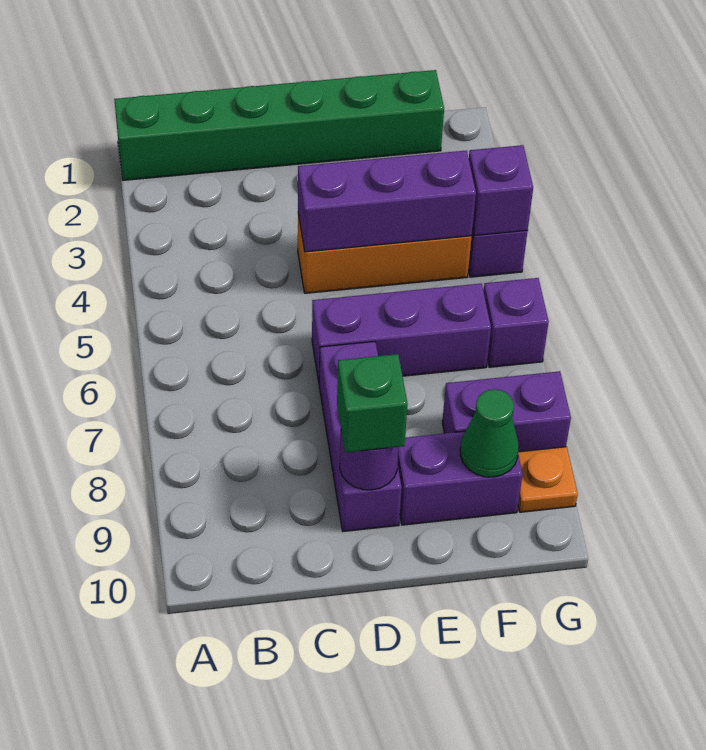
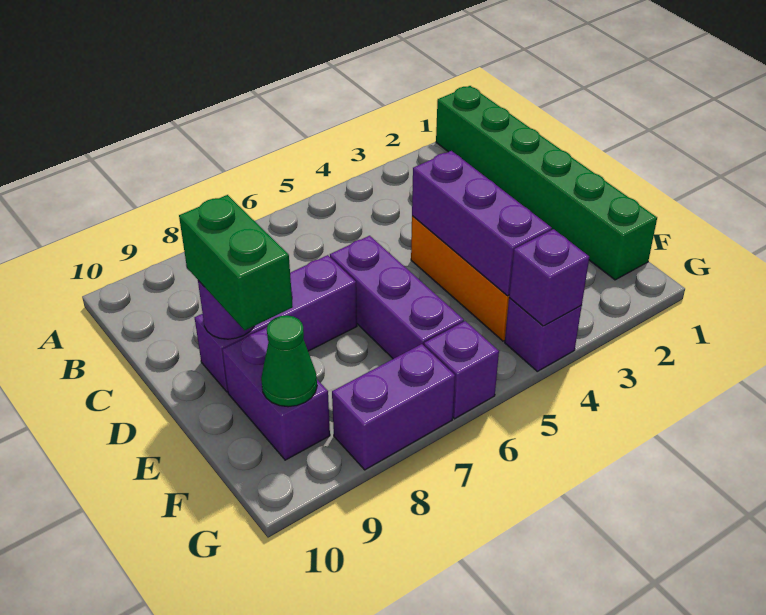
green 1x1 brick [337,354,408,452] -> green 1x2 brick [179,195,293,330]
purple 1x2 brick [442,371,571,452] -> purple 1x2 brick turned to [332,344,455,470]
orange 1x1 plate [518,447,578,512] -> none

